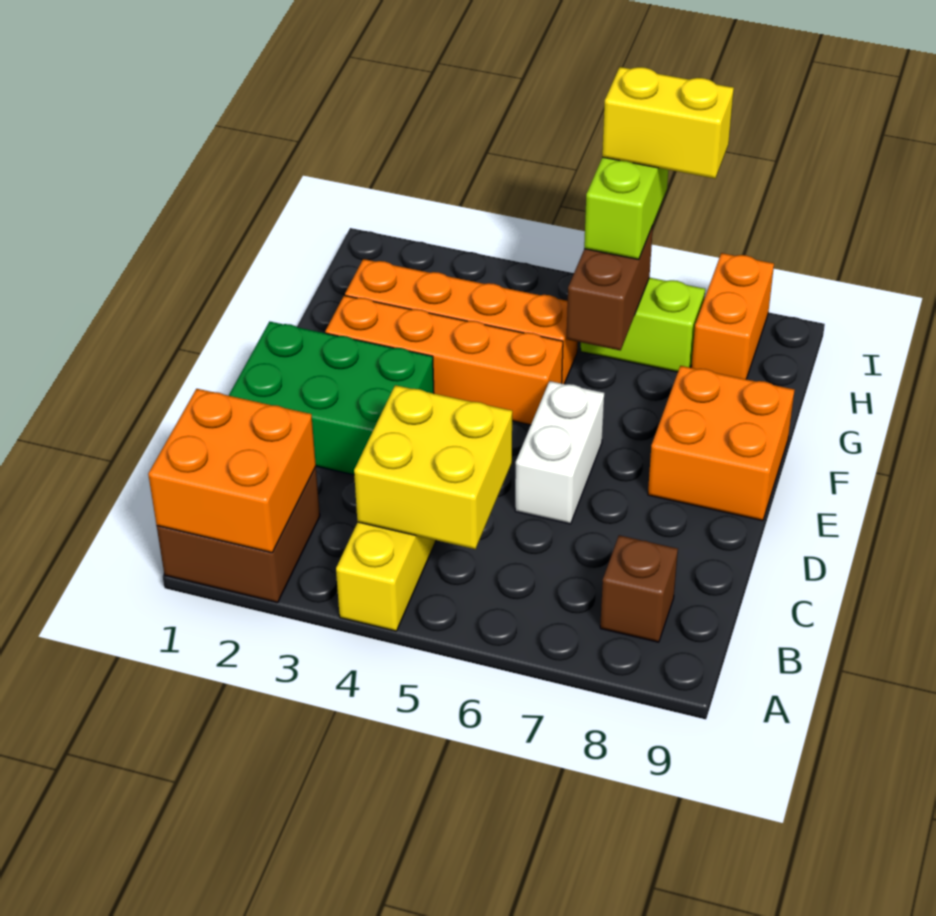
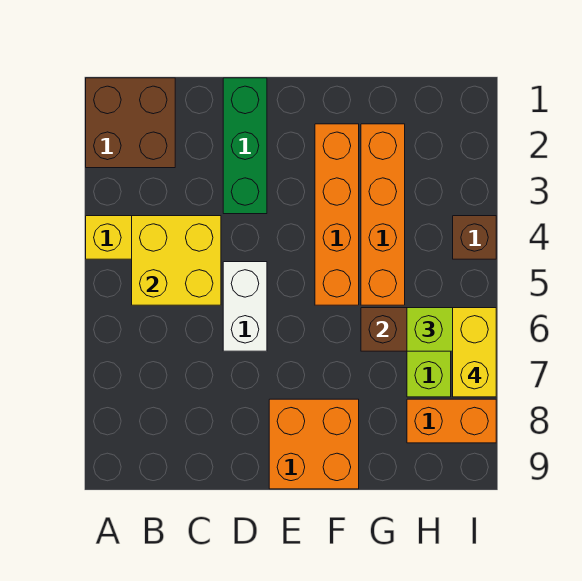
orange 2x2 brick [148,389,316,553] -> none
brown 1x1 brick [600,535,678,642] -> brown 1x1 brick moved to [453,216,496,259]
green 2x3 brick [229,322,434,475] -> green 1x3 brick [223,78,267,214]
white 1x2 brick [515,381,604,524] -> white 1x2 brick turned to [223,262,267,351]

